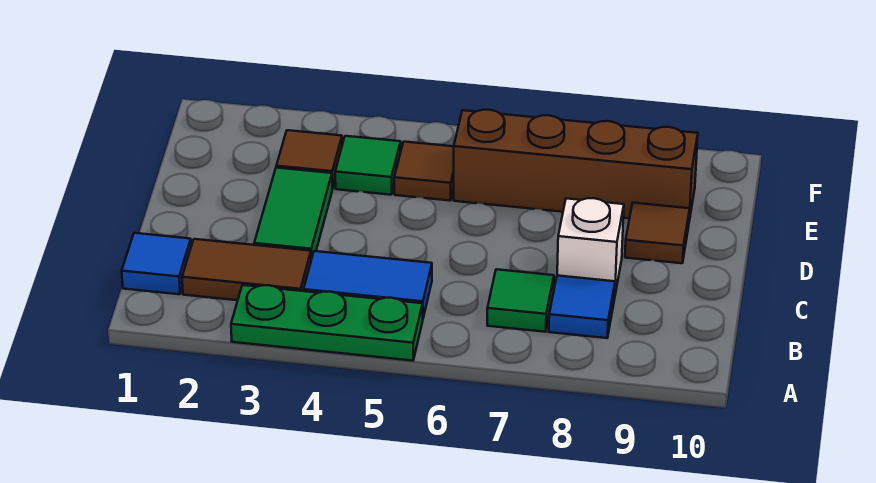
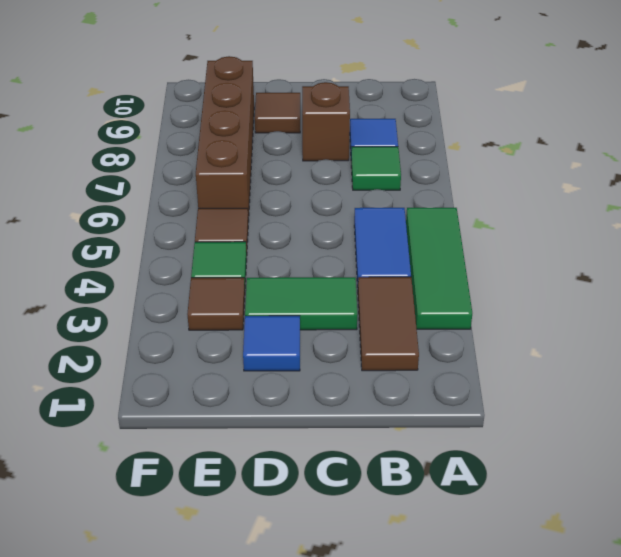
green 1x3 plate [231,285,423,361] -> green 1x3 tile [406,208,472,329]
blue 1x1 tile [122,233,191,294] -> blue 1x1 tile moved to [243,316,300,371]
white 1x1 brick [557,198,624,294] -> brown 1x1 brick [302,82,350,161]

